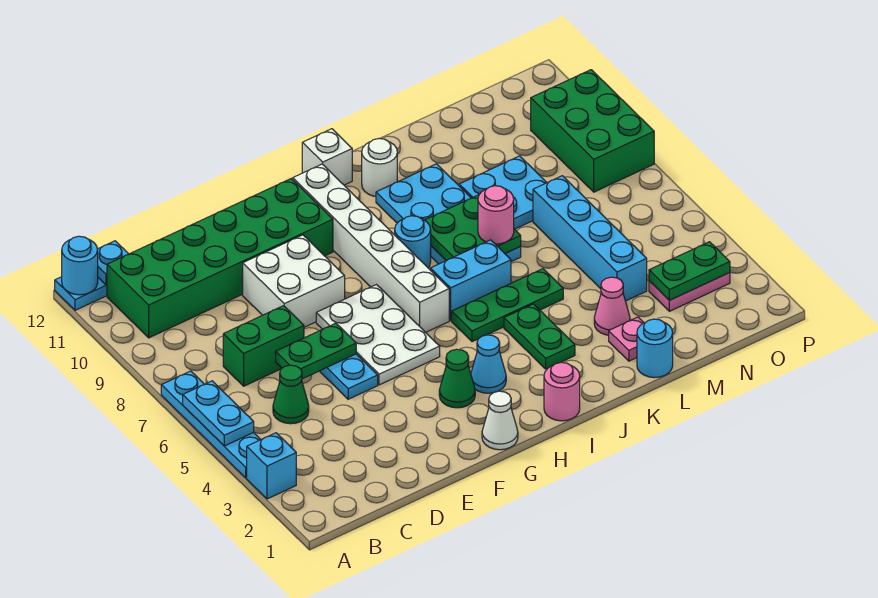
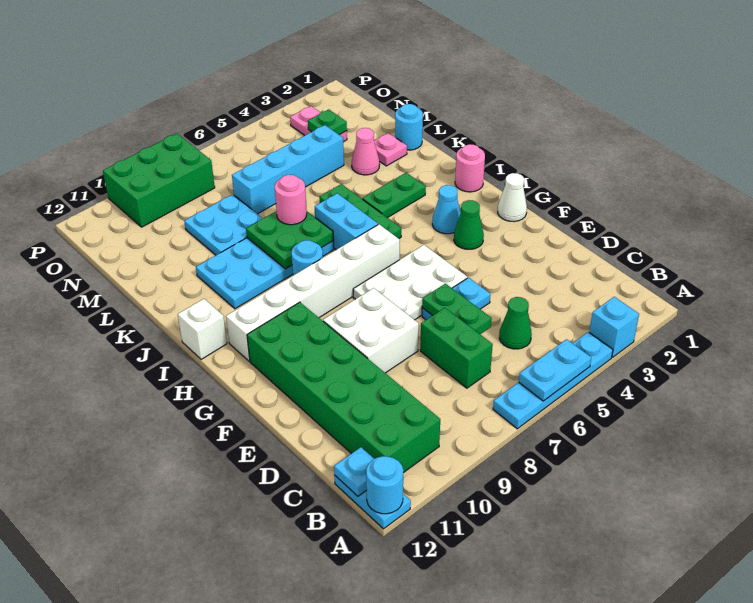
white 1x1 round brick [362,139,397,196] -> none
green 1x2 plate [649,242,730,300] -> green 1x1 plate [308,109,347,135]

